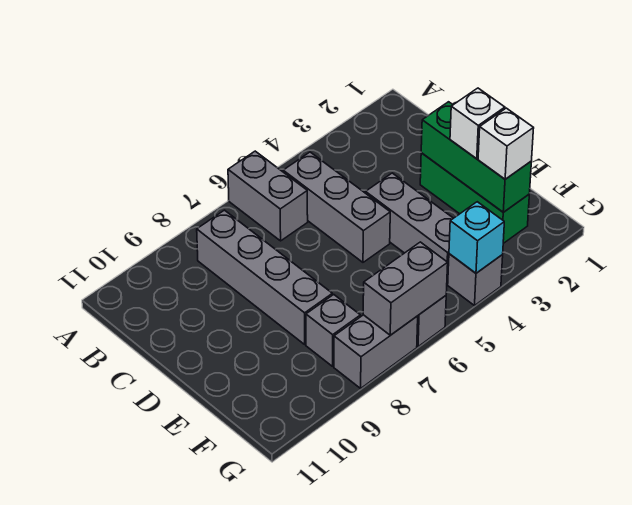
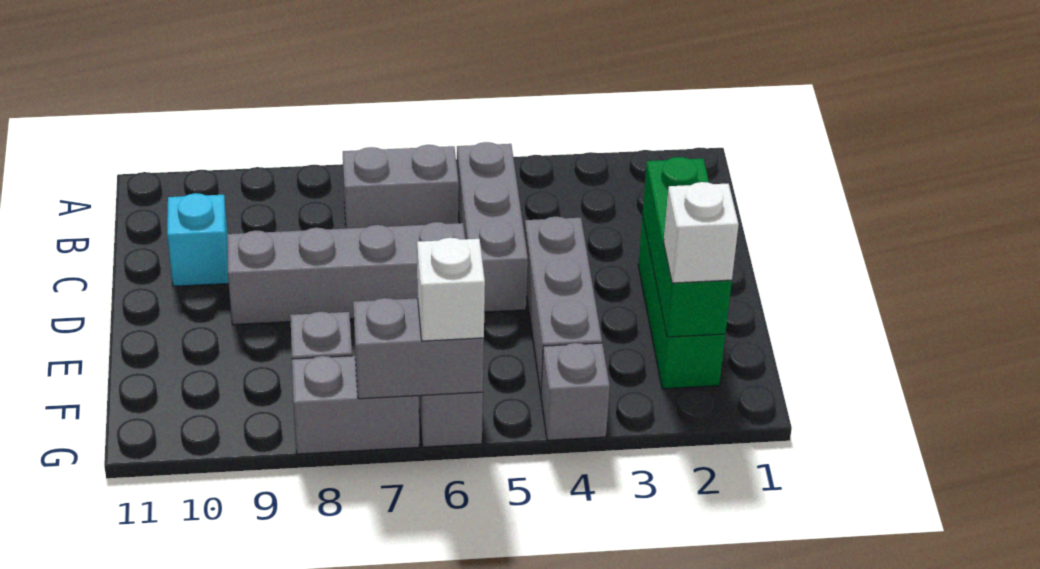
grey 1x2 brick [228,151,308,241] -> grey 1x2 brick turned to [343,145,459,228]
grey 1x4 brick [197,210,332,344] -> grey 1x4 brick turned to [227,222,465,325]
white 1x1 brick [450,88,505,159] -> white 1x1 brick moved to [417,238,485,341]
cyan 1x1 brick [449,202,504,273] -> cyan 1x1 brick moved to [167,193,229,286]

